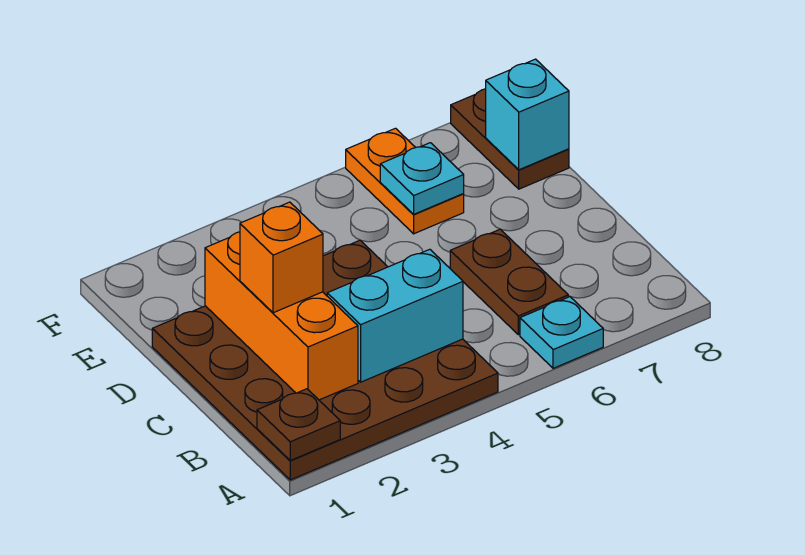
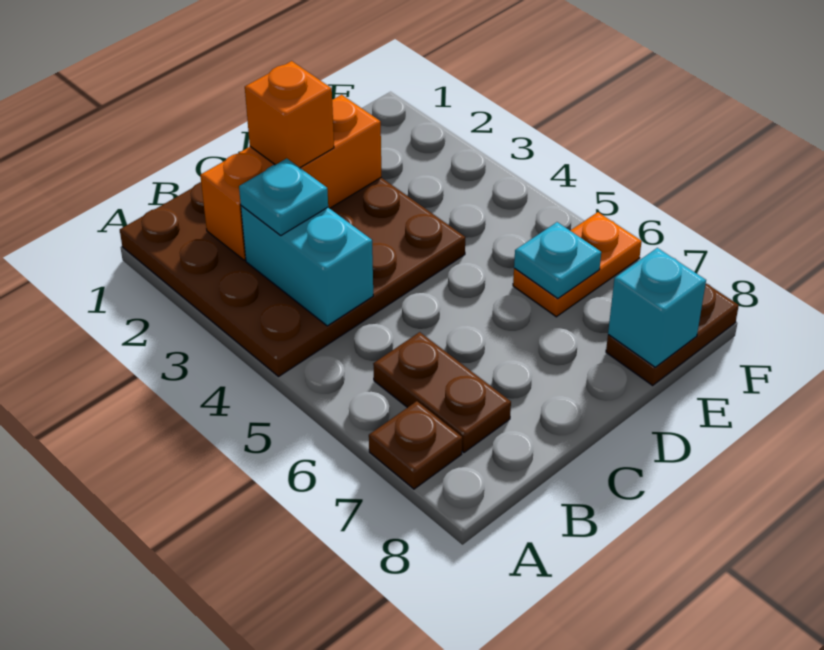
brown 1x1 plate [257,389,340,460] -> brown 1x1 plate moved to [369,401,462,489]
cyan 1x1 plate [520,297,603,368] -> cyan 1x1 plate moved to [239,158,328,235]
brown 1x2 plate [450,229,568,335] -> brown 1x2 plate turned to [373,332,511,452]

